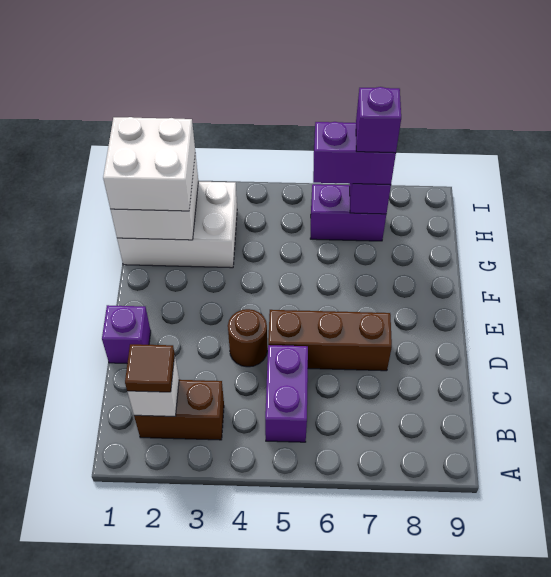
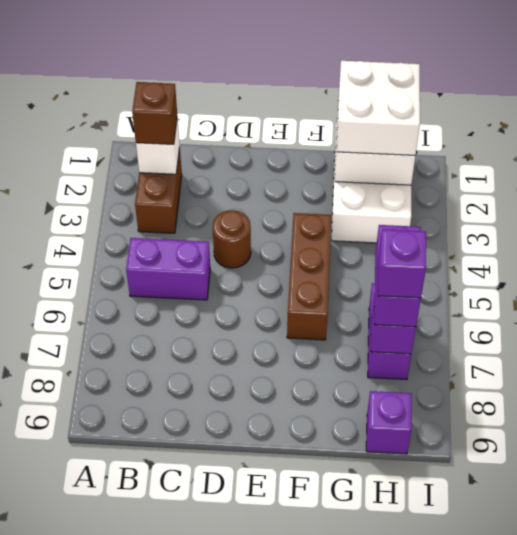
brown 1x1 tile [125,344,175,392] -> brown 1x1 brick [132,82,177,144]
purple 1x1 brick [102,305,151,363] -> purple 1x1 brick moved to [366,391,412,454]
brown 1x3 brick [268,310,392,371] -> brown 1x3 brick moved to [287,213,331,340]

